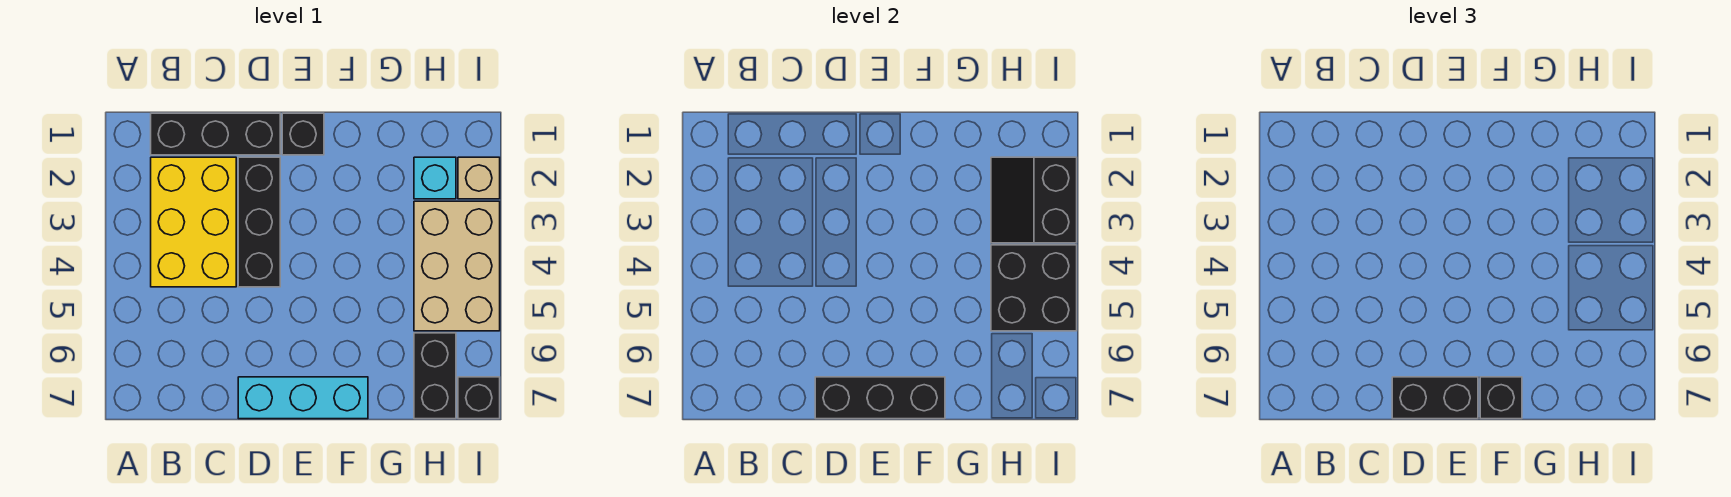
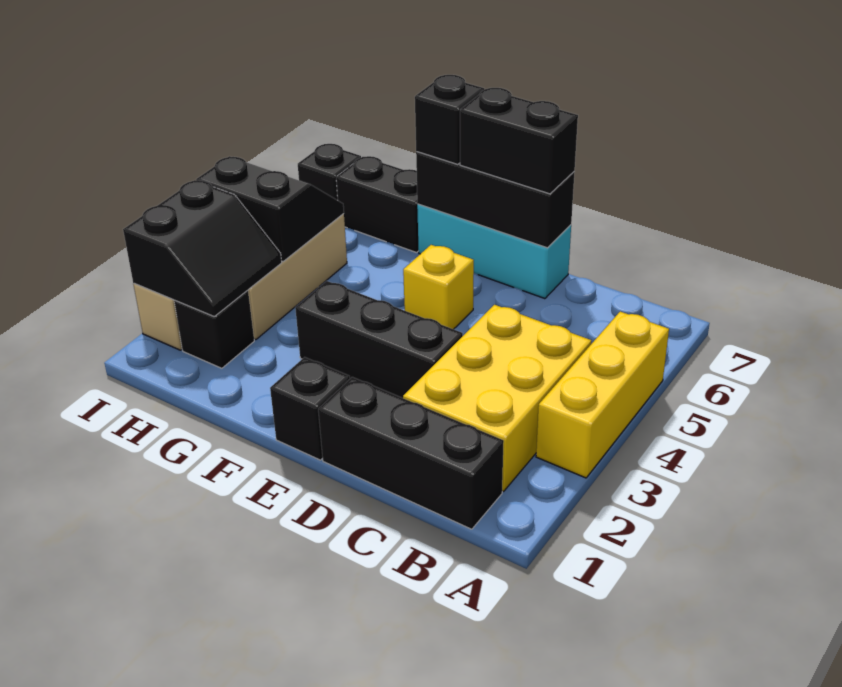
none -> yellow 1x3 brick [536,311,669,478]
black 1x3 brick [238,157,280,287] -> black 1x3 brick turned to [295,281,463,398]
none -> yellow 1x1 brick [403,245,474,329]
cyan 1x1 brick [414,157,456,199] -> black 1x1 brick [174,290,254,368]
black 2x2 brick [991,245,1077,331] -> black 2x2 slope [196,156,344,261]
black 1x2 brick [414,333,456,419] -> black 1x2 brick turned to [336,156,419,253]

